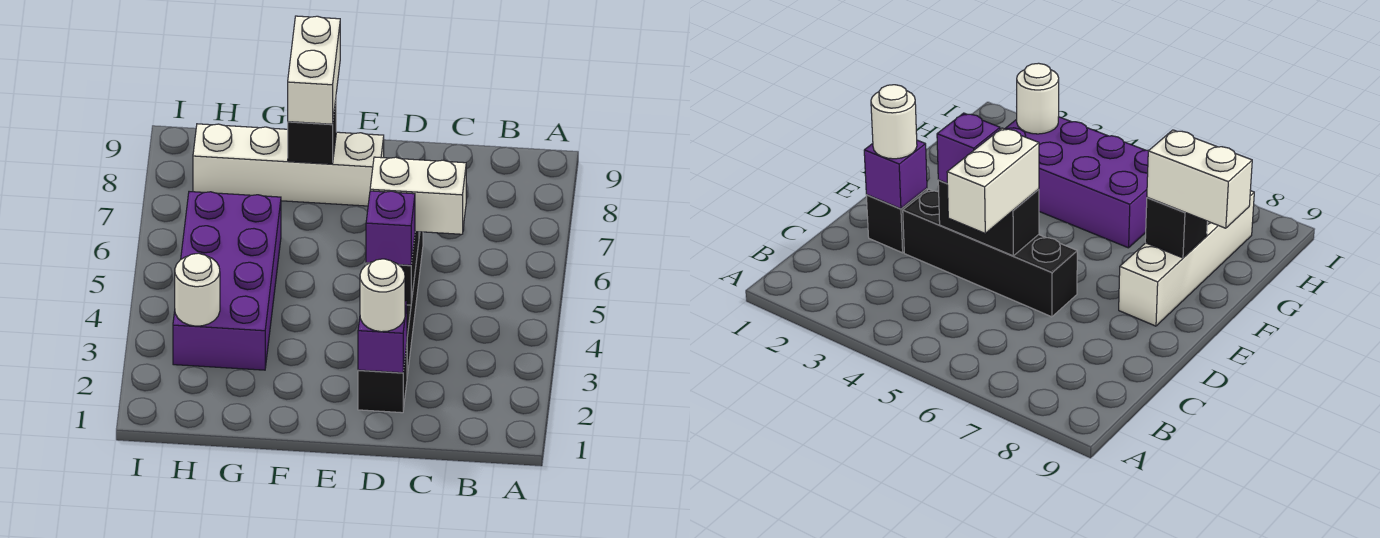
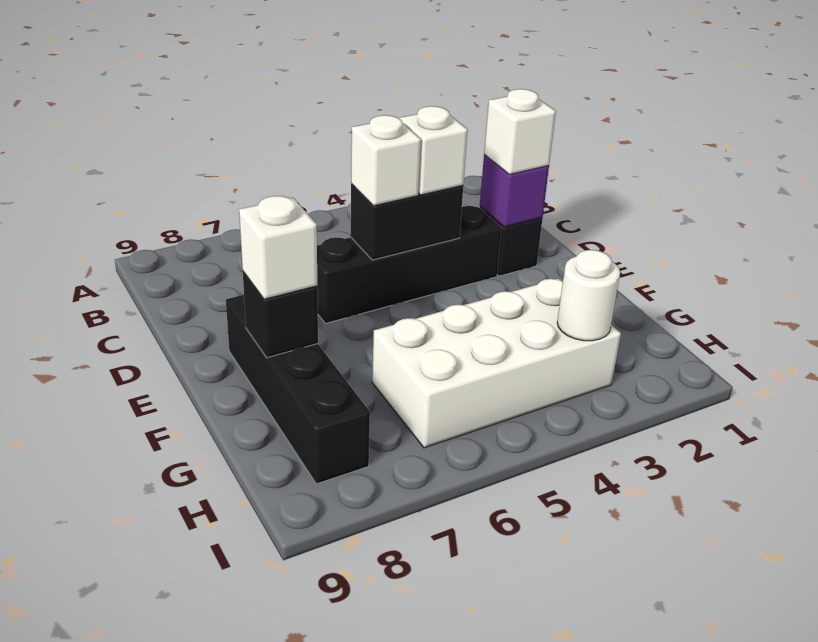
white 1x2 brick [370,157,466,234] -> white 1x1 brick [351,115,421,206]
white 1x1 round brick [360,259,405,332] -> white 1x1 brick [484,89,556,175]
purple 1x1 brick [366,191,415,265] -> white 1x1 brick [399,106,468,195]
white 1x4 brick [193,124,384,206] -> black 1x4 brick [226,295,370,484]
white 1x2 brick [288,16,340,124] -> white 1x1 brick [239,196,317,299]
purple 2x4 brick [173,192,281,370] -> white 2x4 brick [372,278,621,448]

